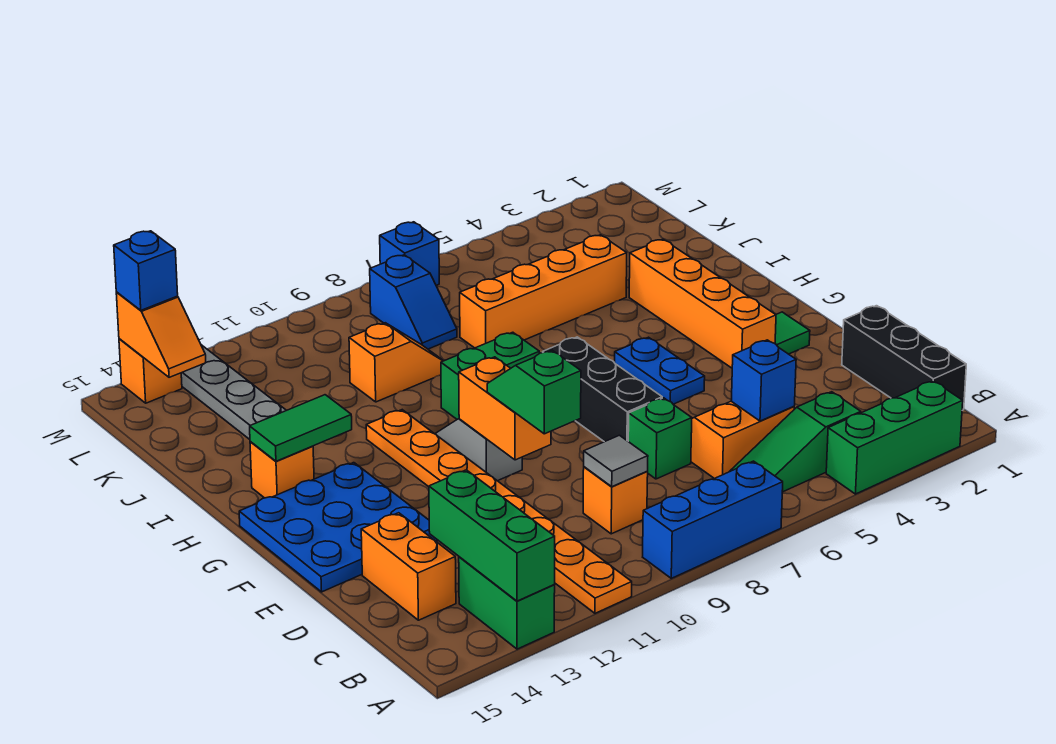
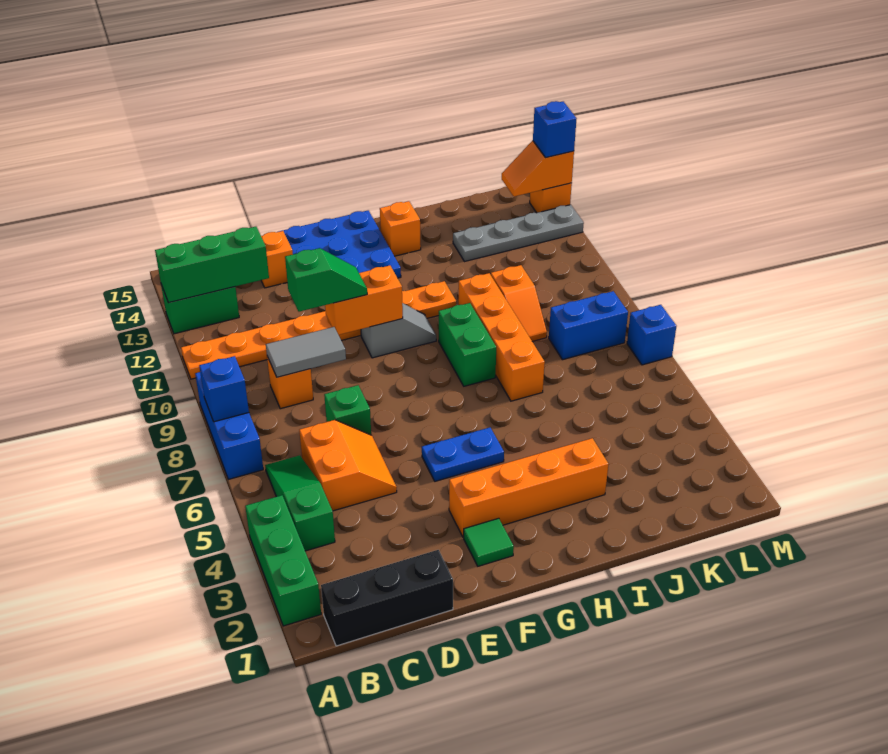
blue 1x1 brick [731,340,796,421] -> blue 1x1 brick moved to [199,356,249,422]
grey 1x1 tile [584,435,648,487] -> grey 1x2 tile [266,327,346,377]
orange 1x2 brick [361,513,456,620] -> orange 1x1 brick [261,231,293,288]
black 1x3 brick [543,337,662,442] -> none
green 1x2 tile [250,395,352,461] -> none
orange 1x4 brick [460,235,627,348] -> orange 1x4 brick moved to [458,273,545,401]
blue 1x2 slope [370,255,457,349] -> blue 1x2 brick [549,291,628,360]

